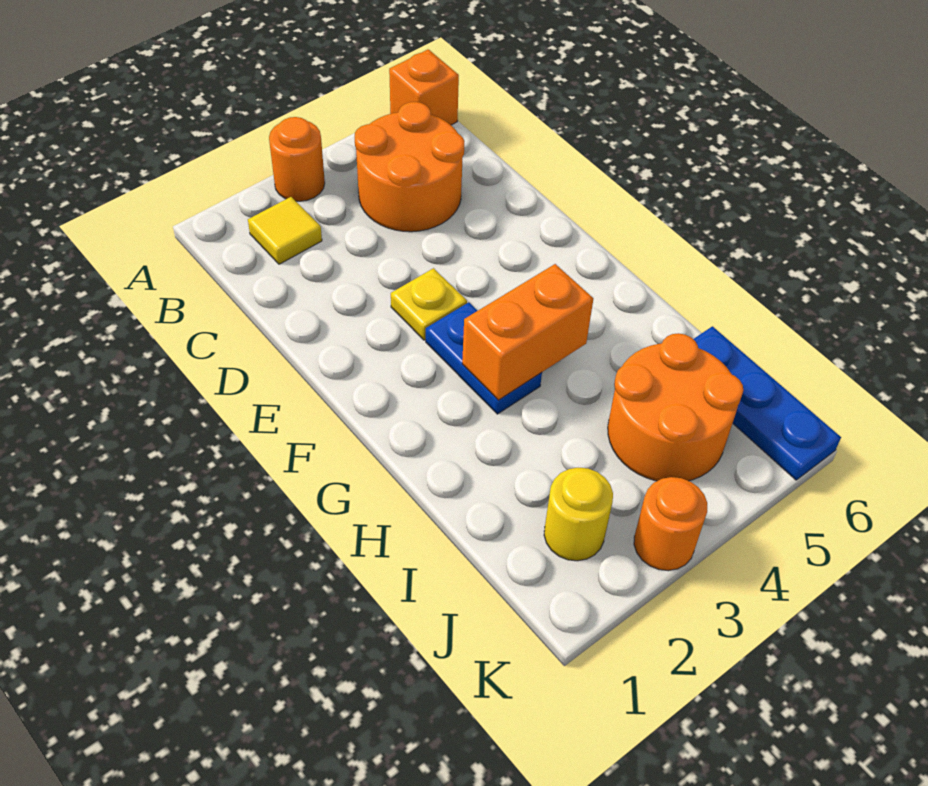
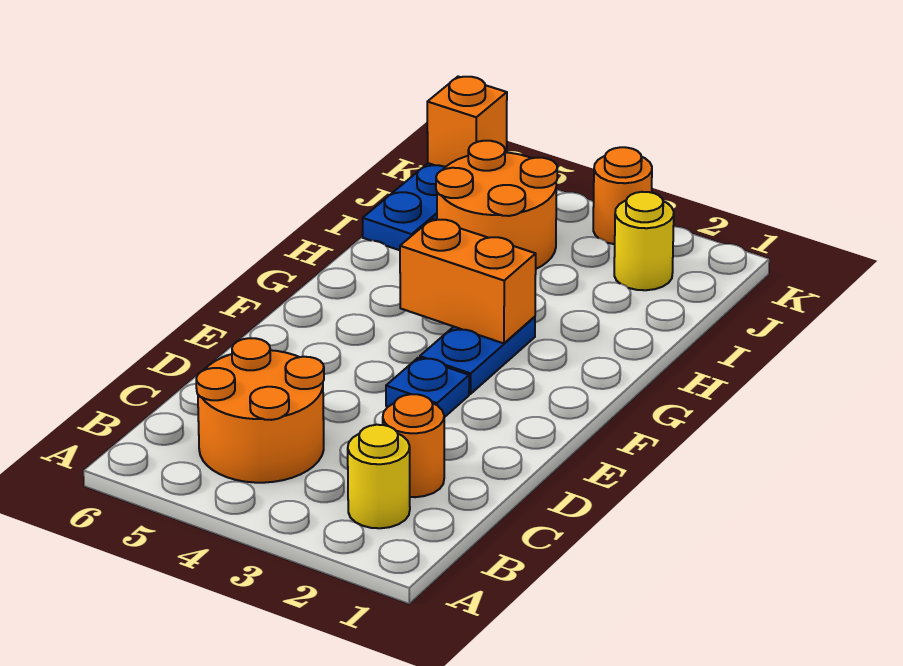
orange 1x1 round brick [269,117,325,201] -> orange 1x1 round brick moved to [383,394,444,497]
orange 1x1 brick [389,49,459,125] -> orange 1x1 brick moved to [427,77,507,167]
yellow 1x1 tile [248,197,322,264] -> yellow 1x1 round brick [348,425,410,528]
yellow 1x1 plate [391,268,467,340] -> blue 1x1 plate [386,358,469,417]

